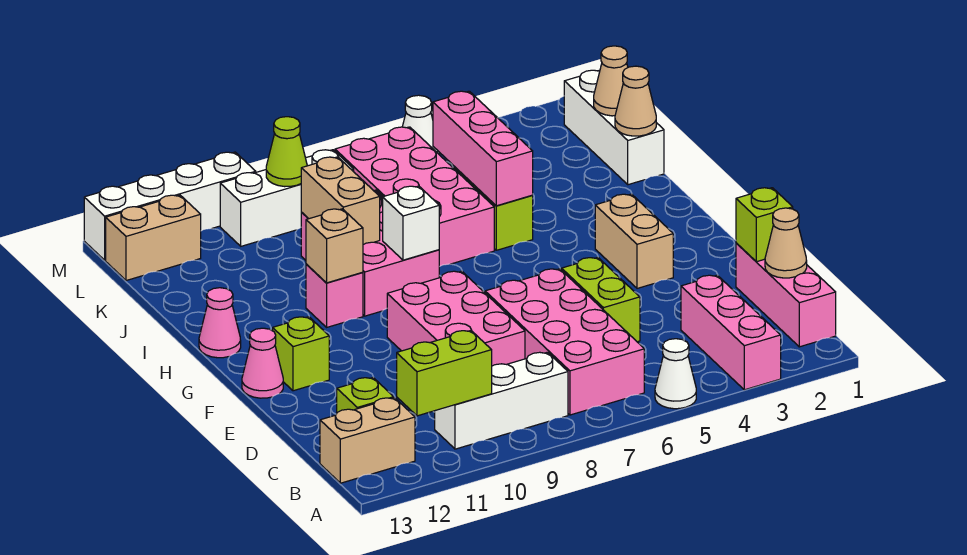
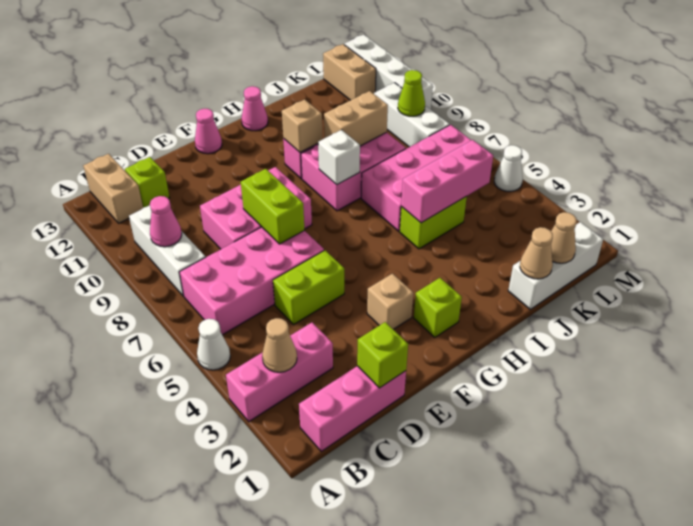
none -> pink 1x1 cone [150,196,182,247]
lime 1x2 brick [397,331,492,416] -> lime 1x2 brick moved to [241,169,304,244]
tan 1x1 cone [765,208,807,278] -> tan 1x1 cone moved to [262,318,297,372]
tan 1x2 brick [595,194,673,288] -> tan 1x1 brick [367,274,413,329]
lime 1x1 brick [273,317,329,391] -> lime 1x1 brick moved to [414,278,462,337]

